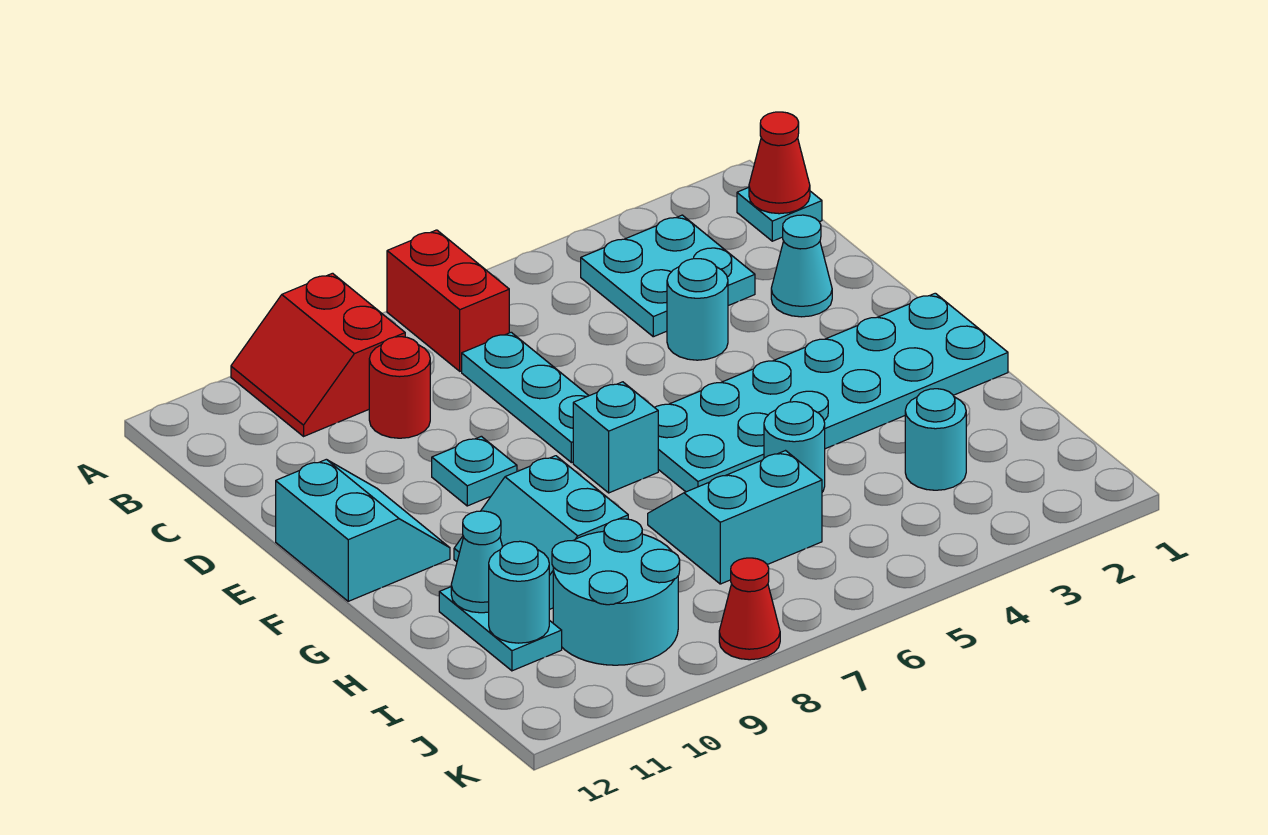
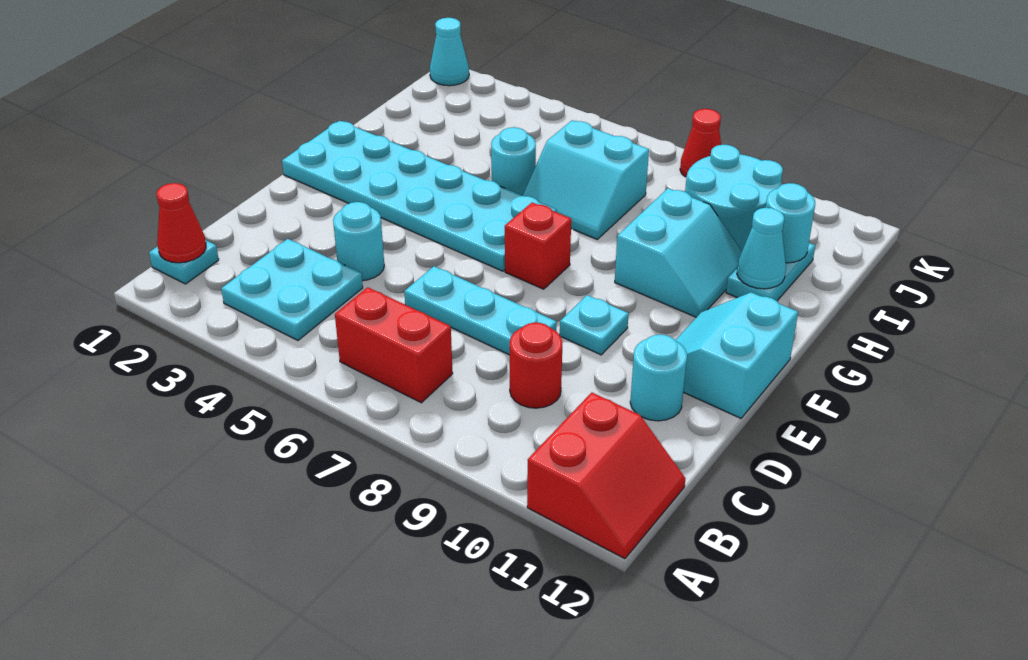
red 1x2 brick [387,230,509,371] -> red 1x2 brick turned to [335,287,453,403]
red 2x2 slope [231,273,405,436] -> red 2x2 slope moved to [527,393,685,559]
cyan 1x3 plate [462,332,589,463] -> cyan 1x3 plate turned to [404,266,557,355]
cyan 1x1 cone [771,215,832,317] -> cyan 1x1 cone moved to [430,18,469,86]
cyan 1x1 brick [573,382,658,493] -> red 1x1 brick [505,203,571,289]
cyan 1x1 round brick [905,389,966,490] -> cyan 1x1 round brick moved to [630,335,687,421]

